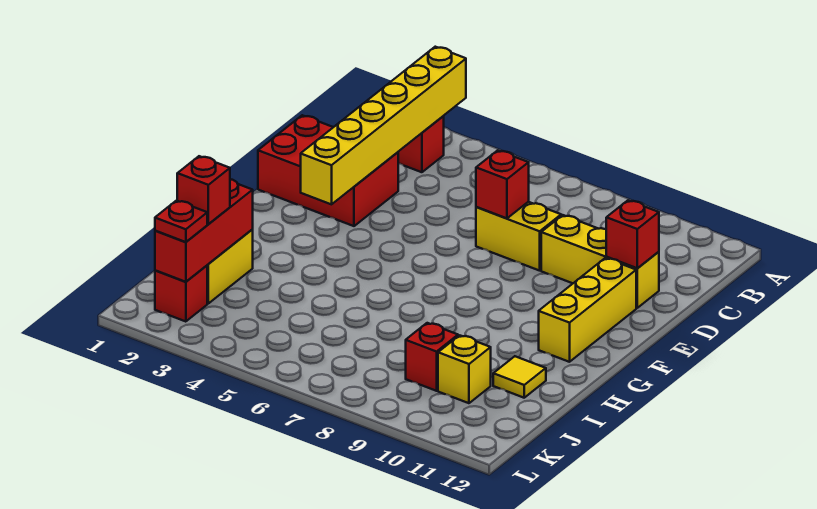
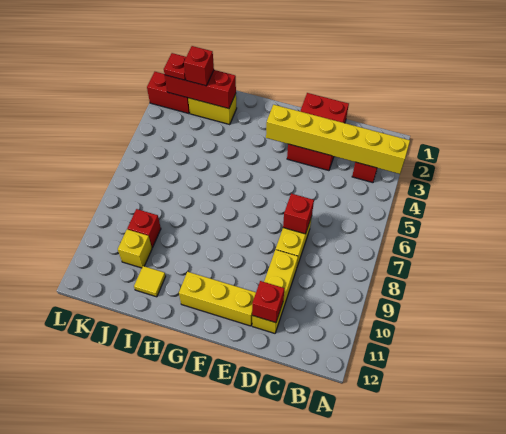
red 1x1 brick [155,266,207,322] -> red 1x2 brick [147,72,190,114]

